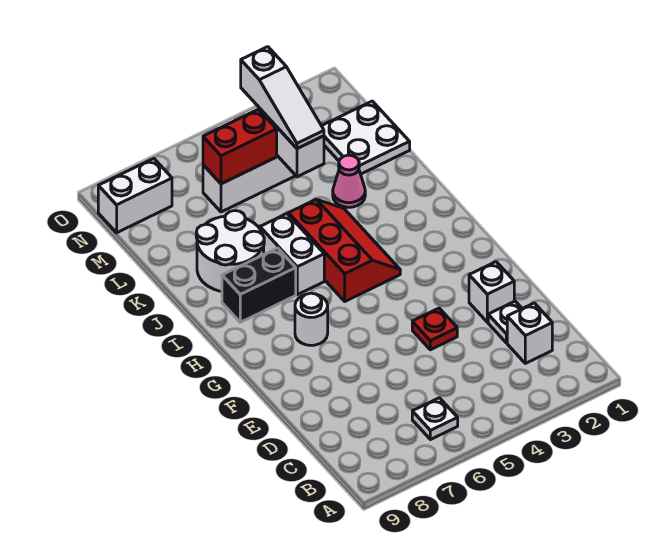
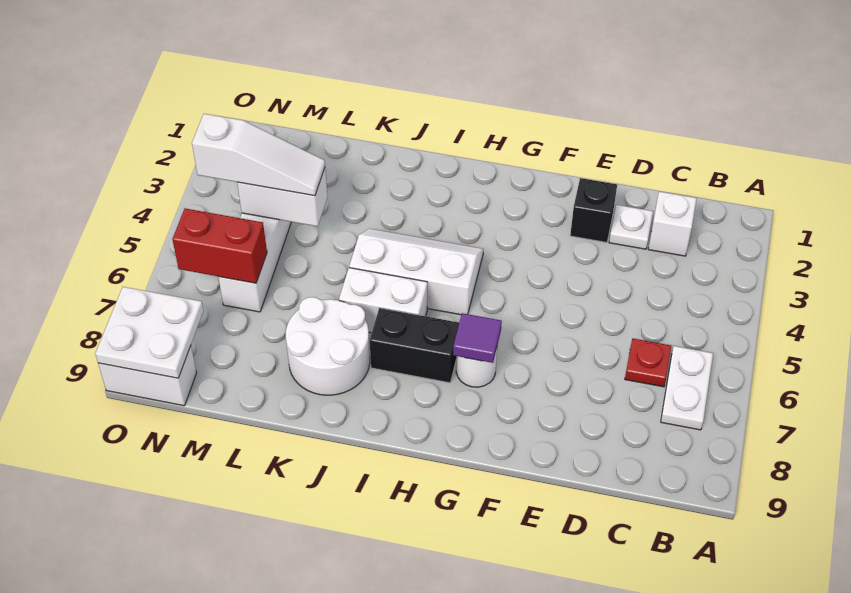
white 1x1 plate [412,398,458,440] -> white 1x2 plate [661,346,713,430]
white 1x1 brick [469,262,514,322] -> black 1x1 brick [570,178,617,242]
red 1x1 plate [412,308,457,350] -> red 1x1 plate moved to [625,338,671,387]
none -> purple 1x1 tile [453,313,502,363]
red 2x3 slope [288,199,400,301] -> white 2x3 slope [349,229,483,315]
black 1x2 brick [222,248,296,322] -> black 1x2 brick turned to [370,308,459,383]
pink 1x1 cone [333,155,365,207] -> none
white 2x2 plate [322,101,410,174] -> white 2x2 plate moved to [95,287,203,378]
red 1x2 brick [203,109,277,184] -> red 1x2 brick turned to [172,208,267,283]
white 1x2 brick [98,159,172,233] -> white 1x2 brick turned to [98,346,197,406]

